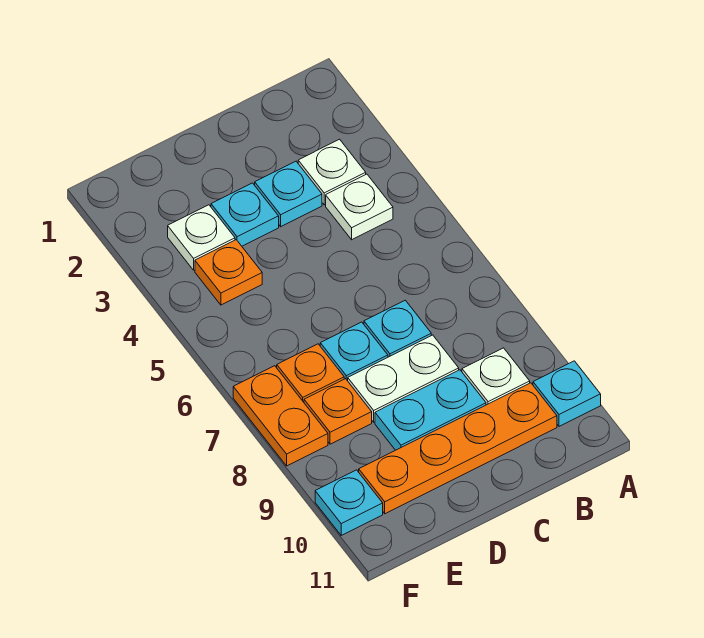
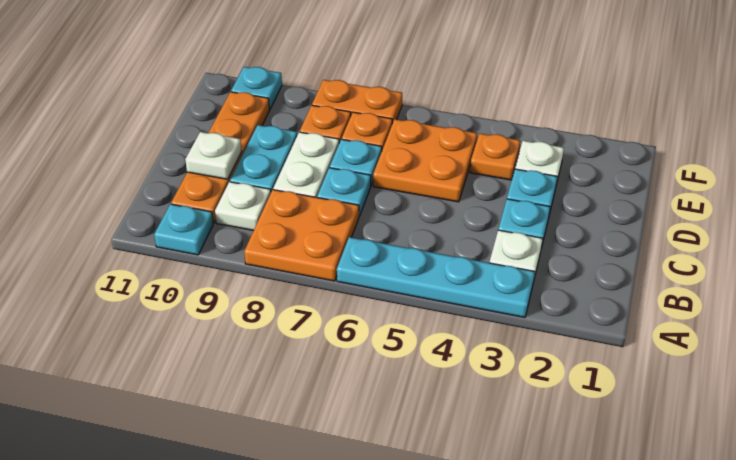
none -> cyan 1x4 plate [337,237,535,317]
none -> orange 2x2 plate [244,190,359,281]
white 1x1 plate [326,174,393,240] -> white 1x1 plate moved to [185,132,242,179]
none -> orange 2x2 plate [373,119,477,202]

